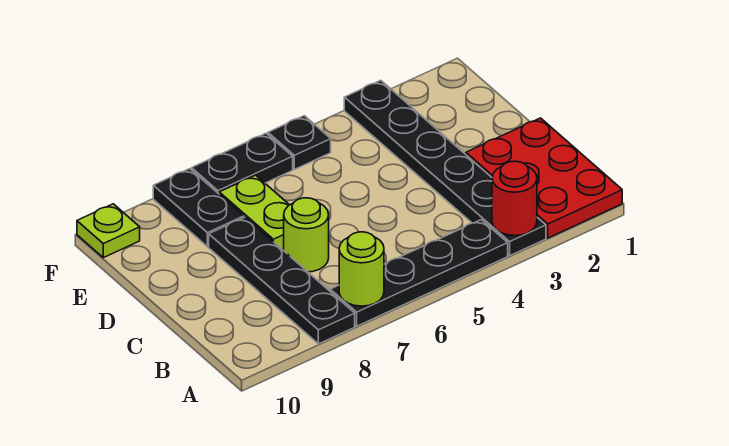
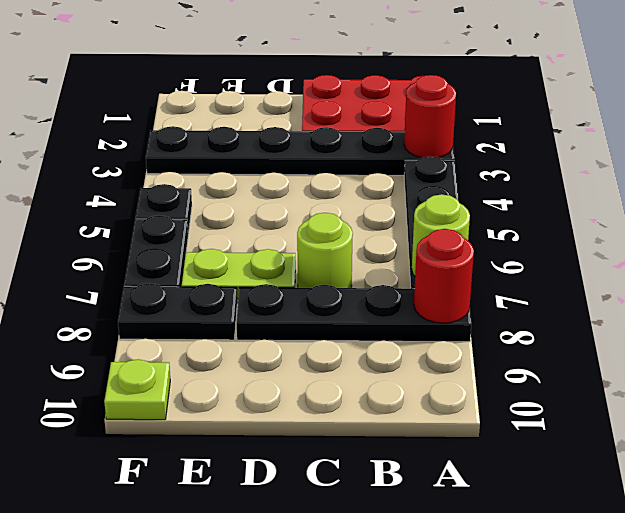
none -> red 1x1 round brick [414,229,474,323]

